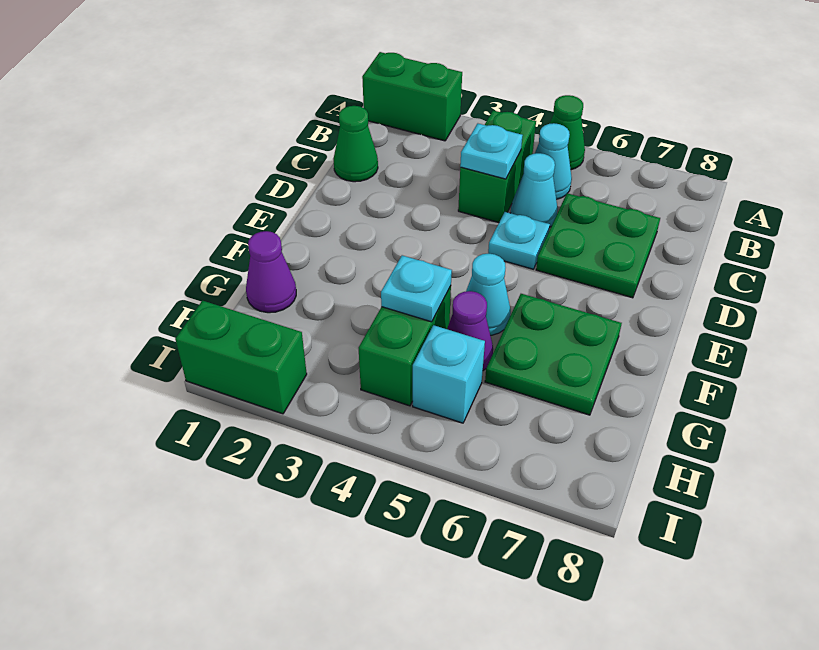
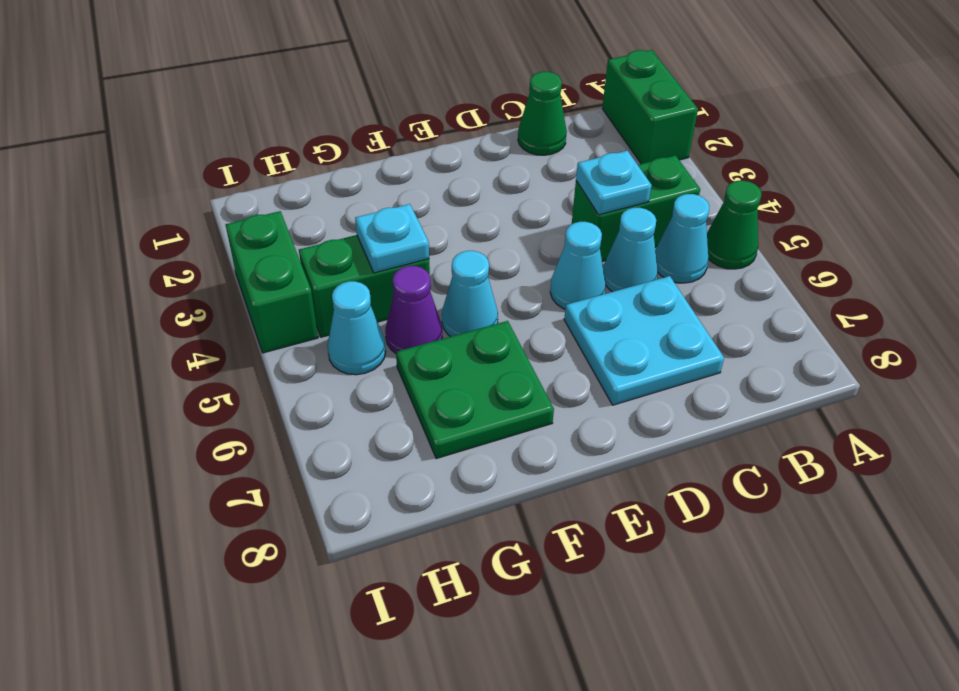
green 2x2 plate [536,193,660,298] -> cyan 2x2 plate [564,276,724,405]
cyan 1x1 plate [488,212,550,269] -> cyan 1x1 cone [550,222,606,309]
purple 1x1 cone [246,231,296,313] -> none
cyan 1x1 brick [413,325,485,423] -> cyan 1x1 cone [327,281,386,375]
green 1x2 brick [175,301,307,414] -> green 1x2 brick moved to [226,211,318,353]

